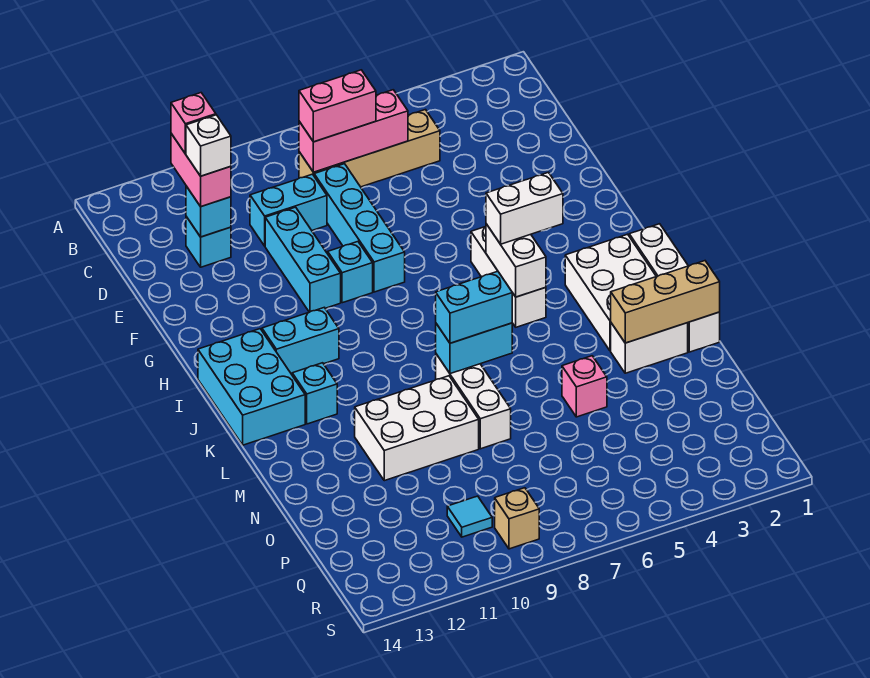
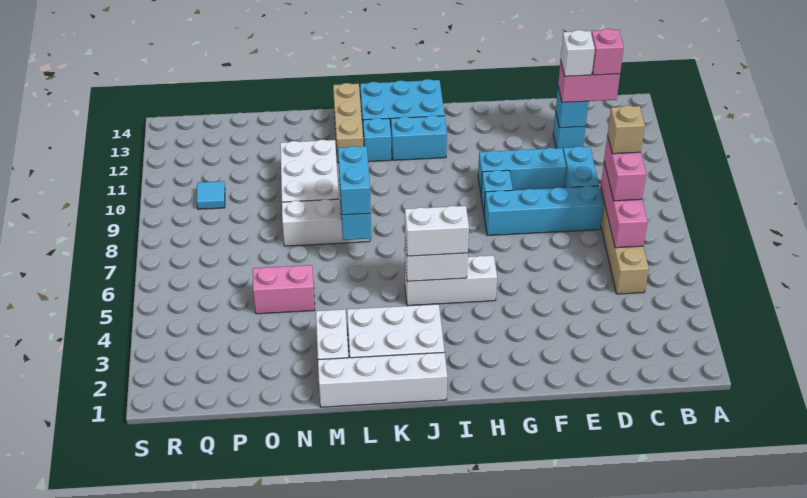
white 1x2 brick [486,172,563,244] -> white 1x2 brick turned to [405,206,469,256]
cyan 1x2 brick [262,308,339,374] -> cyan 1x2 brick turned to [391,115,447,160]
tan 1x3 brick [611,261,720,343] -> tan 1x3 brick moved to [333,83,363,163]
pink 1x1 brick [562,356,607,417] -> pink 1x2 brick [253,265,315,314]
tan 1x1 brick [495,488,539,549] -> tan 1x1 brick moved to [608,105,645,154]

